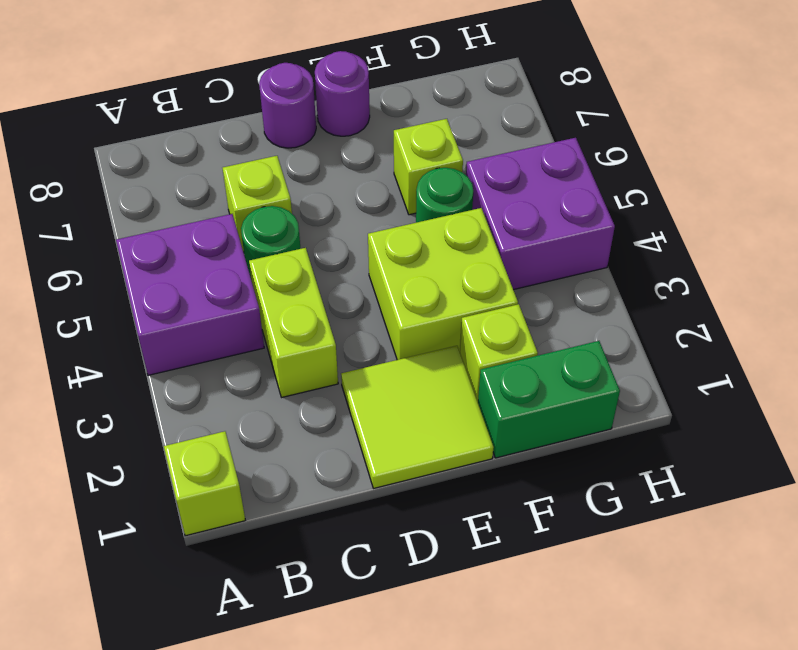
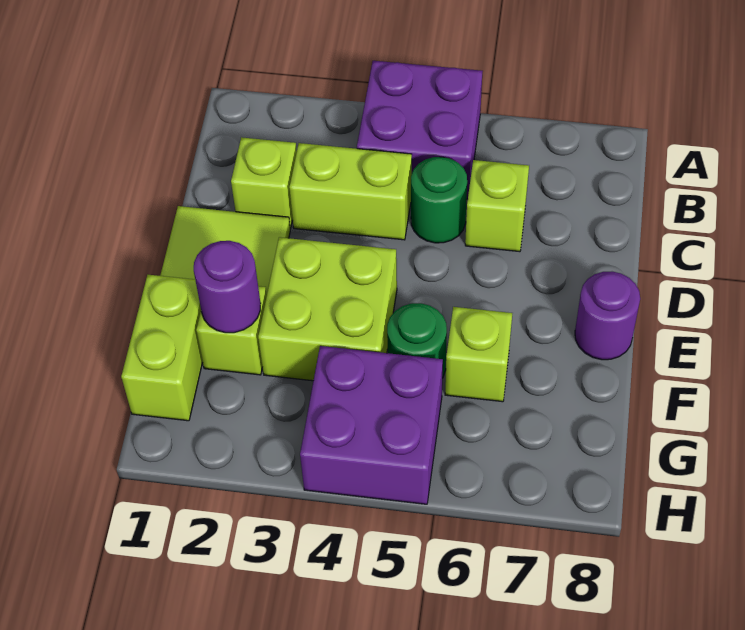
lime 1x1 brick [164,431,245,536] -> lime 1x1 brick moved to [231,137,297,228]
purple 1x1 round brick [259,63,316,148] -> purple 1x1 round brick moved to [194,241,261,333]
green 1x2 brick [478,341,620,458] -> lime 1x2 brick [121,275,203,421]

